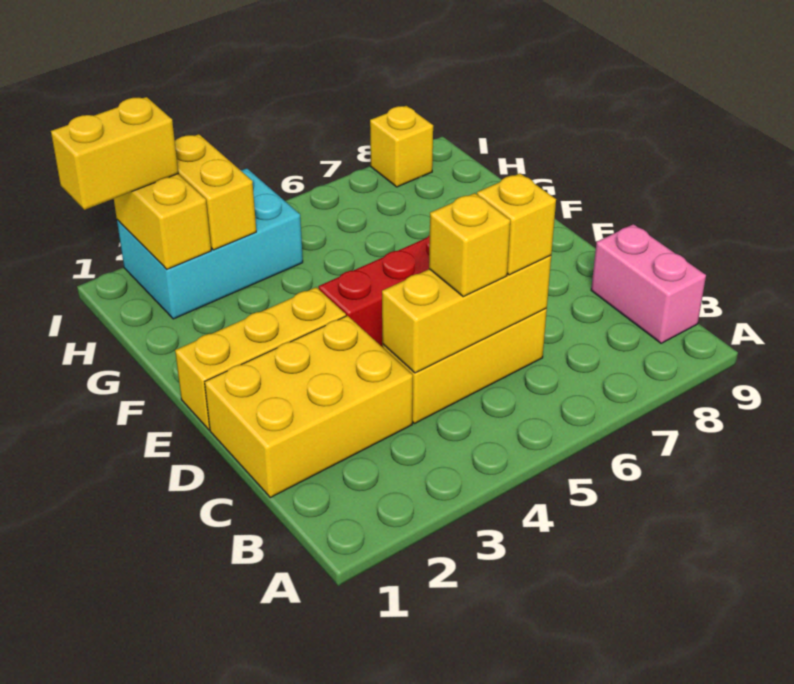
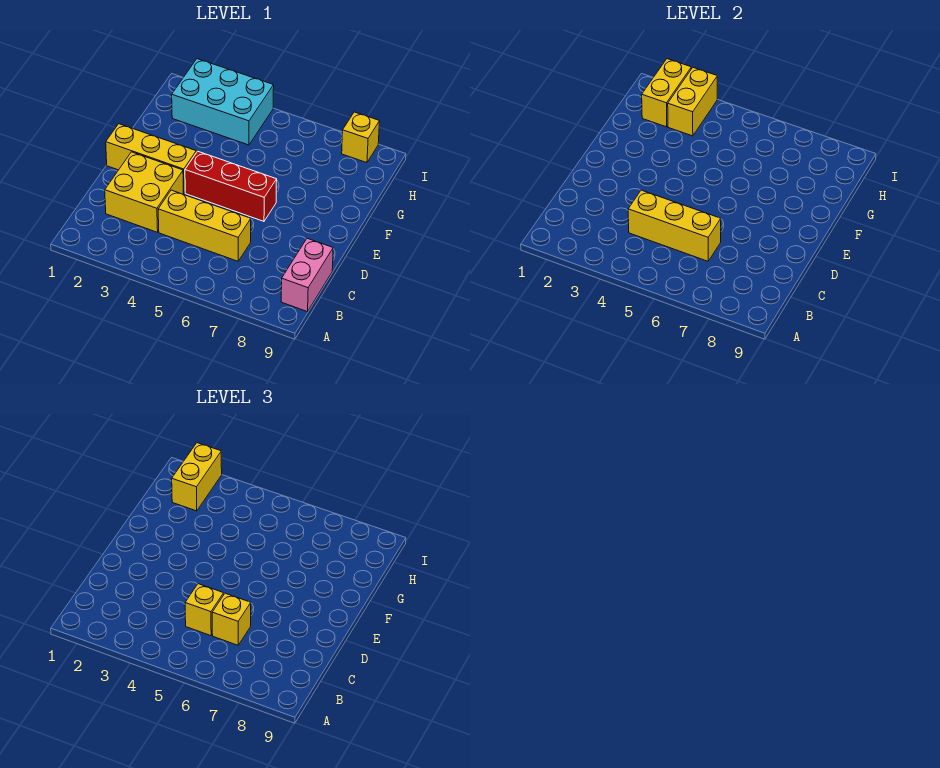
yellow 2x3 brick [205,316,413,498] -> yellow 2x2 brick [105,152,184,232]
yellow 1x2 brick [51,97,178,210] -> yellow 1x2 brick turned to [172,443,222,511]

